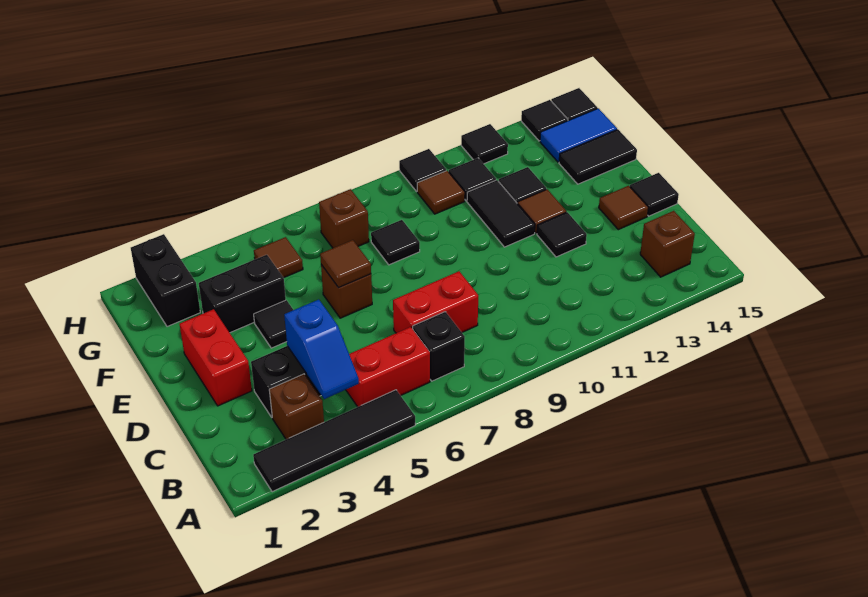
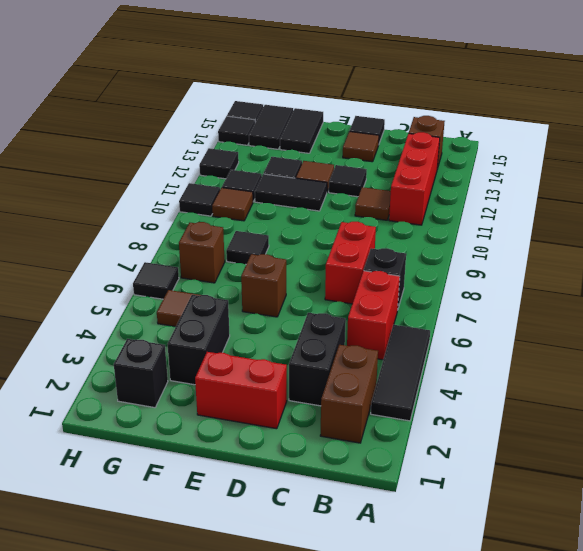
black 1x4 tile [253,390,415,492] -> black 1x3 tile [371,325,430,421]
brown 1x1 brick [269,374,324,439] -> brown 1x2 brick [320,345,378,443]
blue 1x2 slope [284,300,359,399] -> none
none -> red 1x3 brick [389,132,440,225]
black 1x1 tile [254,300,293,348] -> black 1x1 tile moved to [133,262,179,299]
brown 1x1 tile [320,240,371,288] -> brown 1x1 tile moved to [355,187,391,220]
black 1x2 brick [131,234,200,327] -> black 1x1 brick [114,339,168,408]
blue 1x2 tile [540,108,617,162] -> black 1x2 tile [249,105,293,149]

